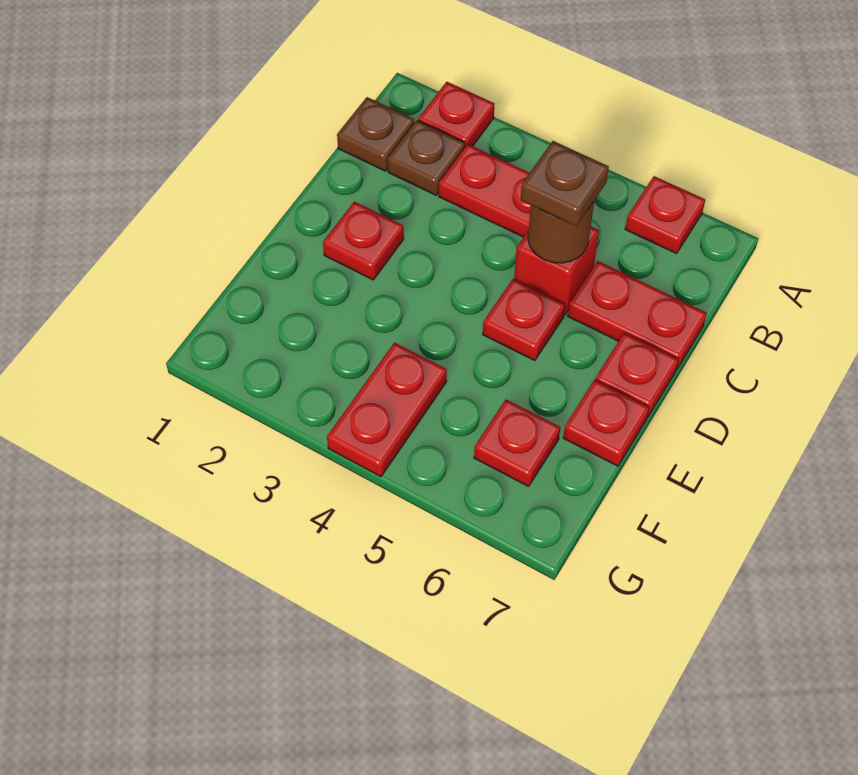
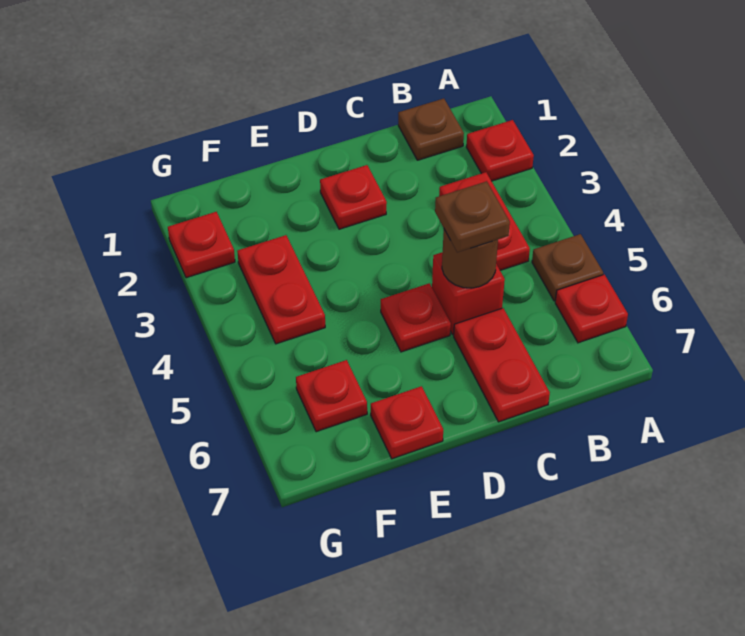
brown 1x1 plate [387,120,465,195] -> brown 1x1 plate moved to [532,234,603,301]
red 1x1 plate [595,333,679,417] -> red 1x1 plate moved to [168,212,235,278]
red 1x2 plate [327,343,447,477] -> red 1x2 plate turned to [237,235,325,344]

